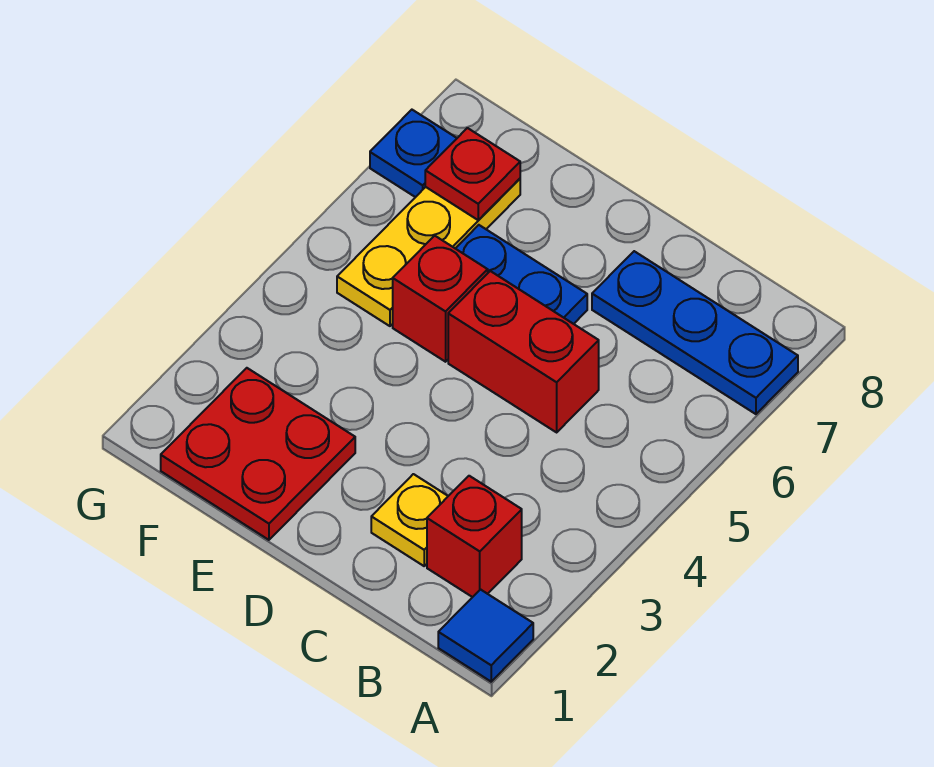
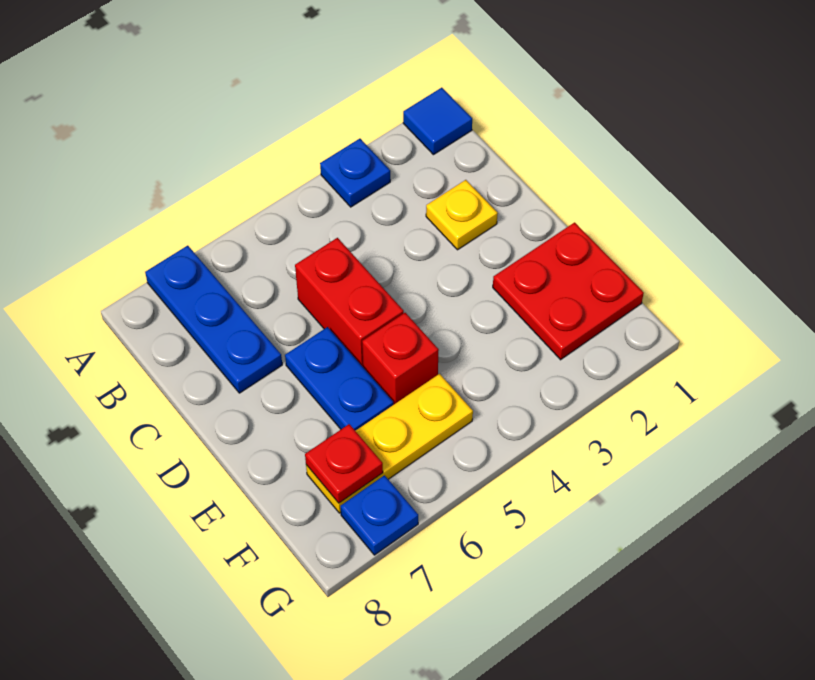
none -> blue 1x1 plate [320,139,390,207]
red 1x1 brick [427,476,522,597] -> none

